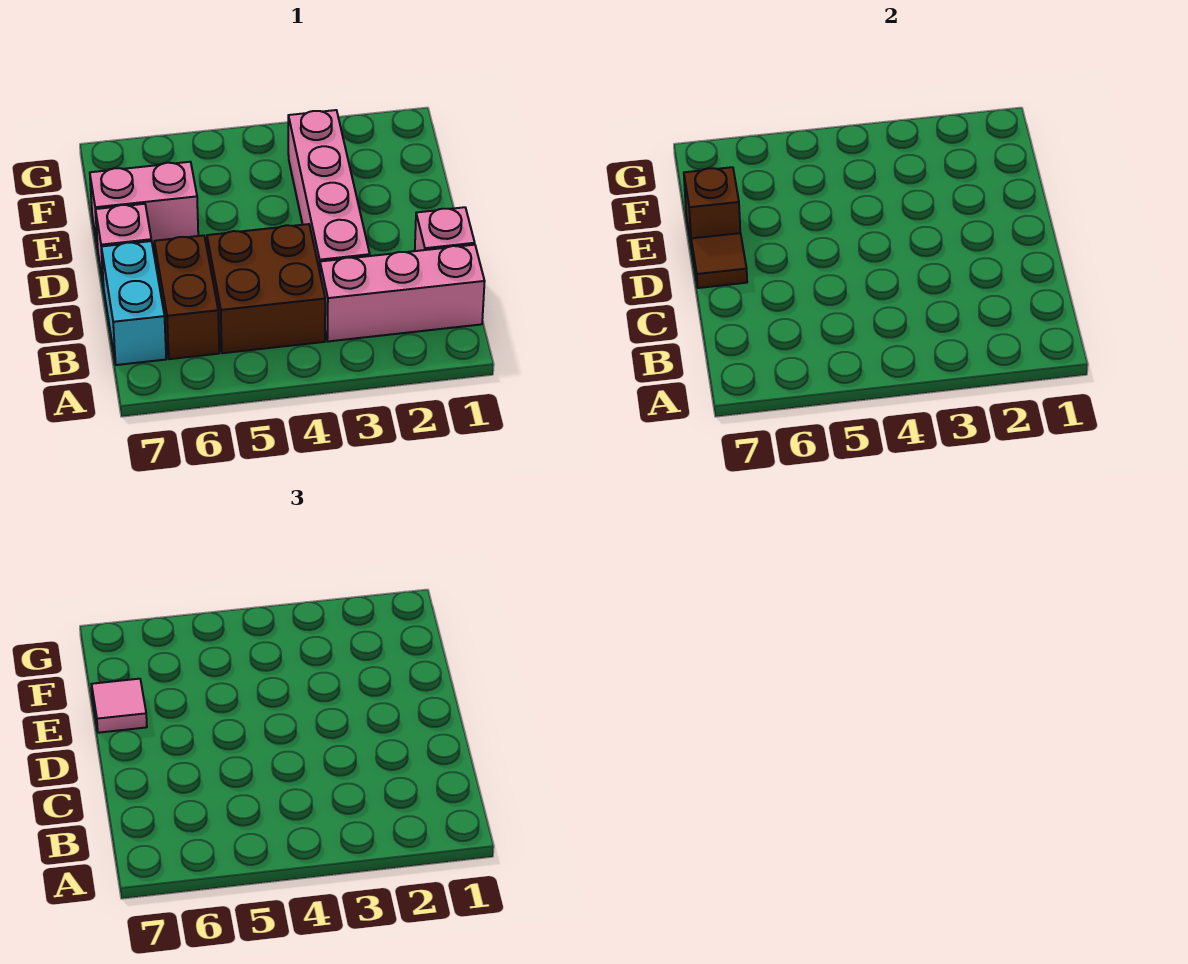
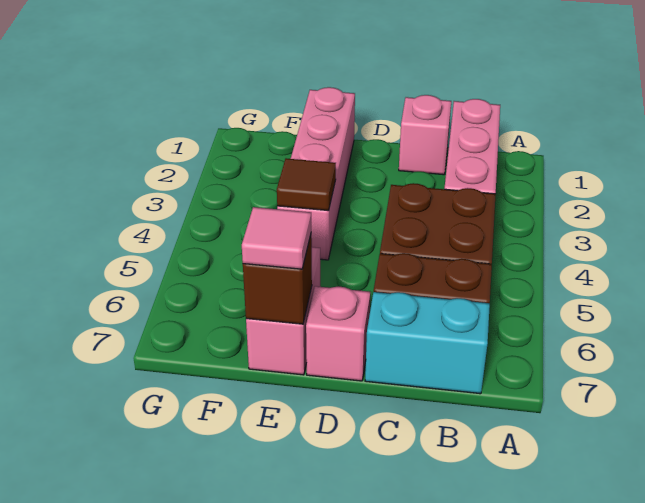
pink 1x4 brick [288,110,370,271] -> pink 1x4 brick turned to [277,87,355,260]
brown 1x1 tile [691,233,747,288] -> brown 1x1 tile moved to [277,158,336,211]

